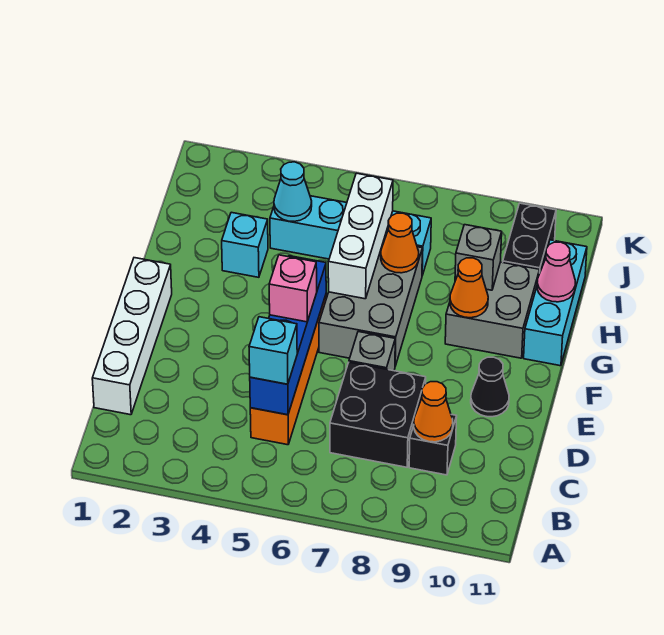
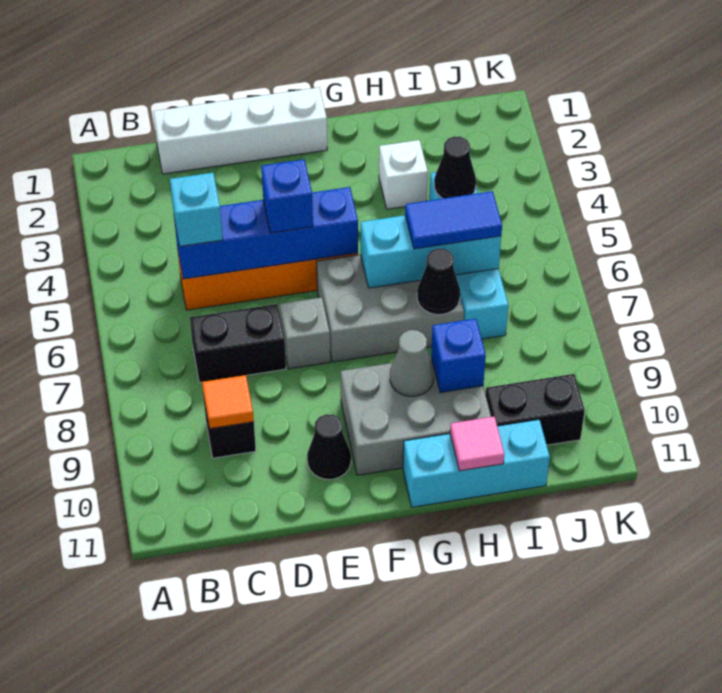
black 2x2 brick [330,362,426,467] -> black 1x2 brick [190,304,286,383]
orange 1x1 cone [414,382,453,442] -> orange 1x1 tile [202,375,254,429]
pink 1x1 brick [269,255,317,322] -> blue 1x1 brick [261,159,313,233]
white 1x3 brick [328,173,393,299] -> cyan 1x3 brick [361,215,501,288]
grey 2x2 brick [445,262,540,358] -> grey 2x3 brick [341,357,491,475]
orange 1x1 cone [450,258,488,318] -> grey 1x1 cone [390,330,434,396]
cyan 1x1 brick [222,212,268,277] -> white 1x1 brick [379,140,428,209]
none -> blue 1x2 tile [405,191,502,249]
orange 1x1 cone [381,213,419,273] -> black 1x1 cone [417,248,460,315]
grey 1x1 brick [455,225,502,290] -> blue 1x1 brick [431,319,486,393]
pink 1x1 cone [537,242,575,302] -> pink 1x1 tile [450,417,504,471]
cyan 1x1 cone [274,162,312,221] -> black 1x1 cone [434,136,476,199]

